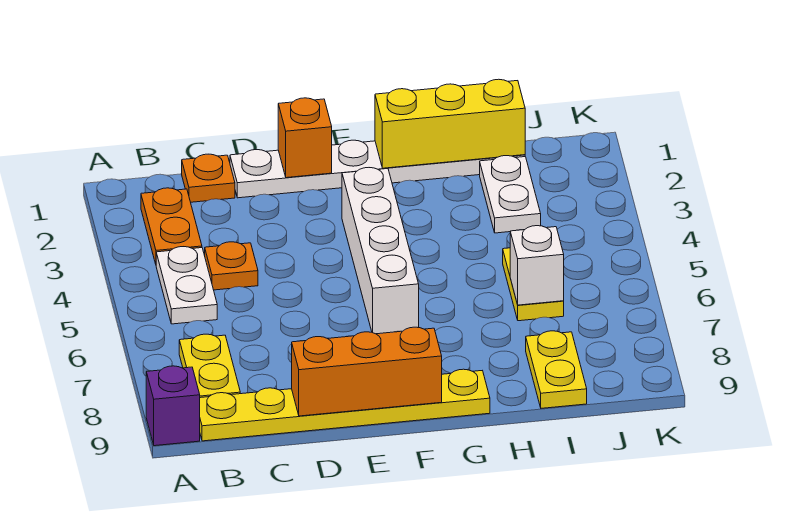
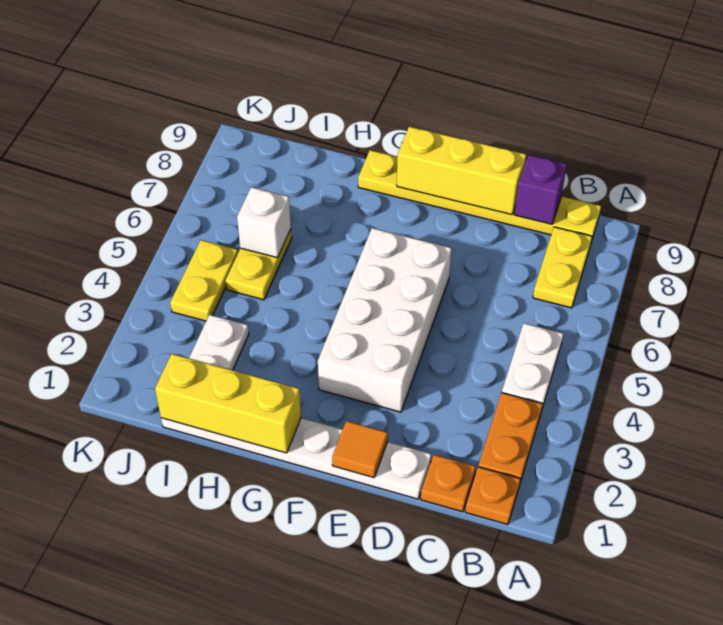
purple 1x1 brick [146,366,200,446] -> purple 1x1 brick moved to [514,155,567,224]
orange 1x1 plate [205,242,258,290] -> orange 1x1 plate moved to [465,467,521,524]
orange 1x3 brick [292,327,442,416] -> yellow 1x3 brick [397,127,526,215]
orange 1x1 brick [278,98,332,178] -> orange 1x1 tile [332,421,388,478]
white 1x4 brick [342,168,419,334] -> white 2x4 brick [318,228,452,412]
yellow 1x2 plate [526,331,587,408] -> yellow 1x2 plate moved to [170,240,238,321]

